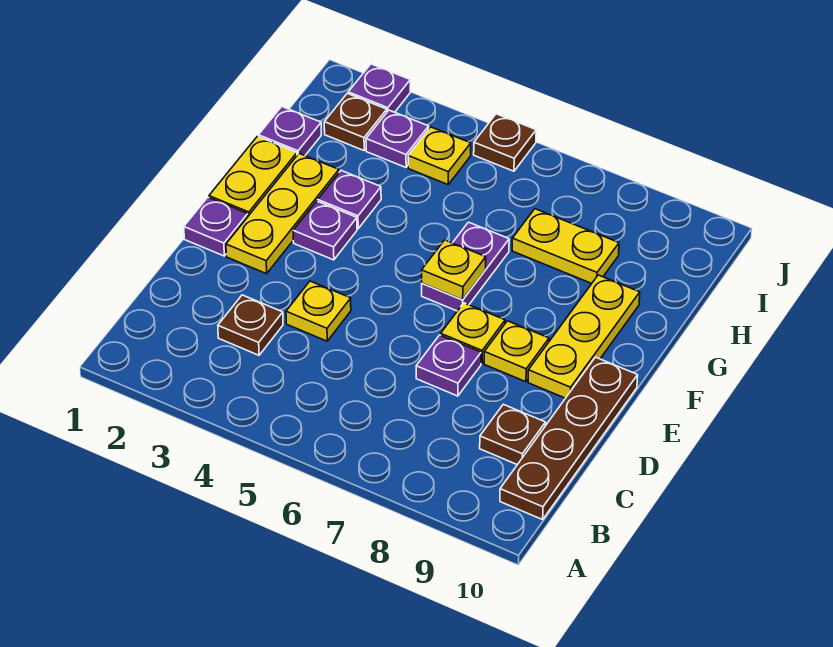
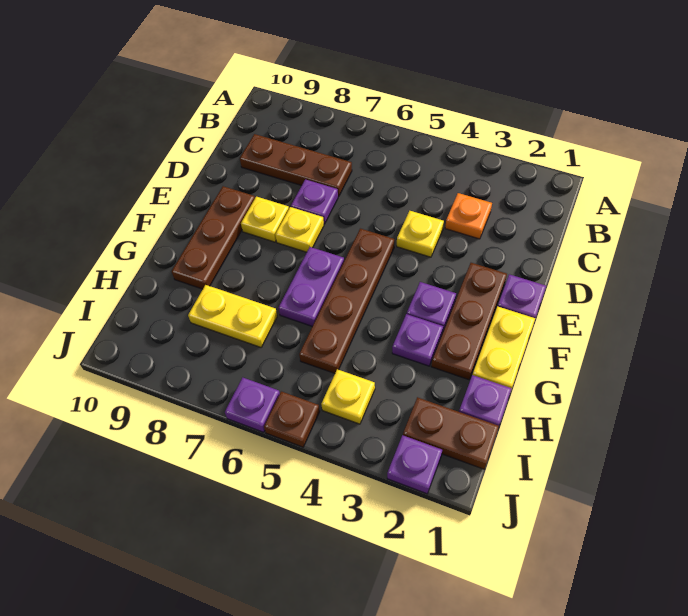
brown 1x4 plate [500,357,638,520] -> brown 1x4 plate moved to [299,229,394,373]
brown 1x1 plate [218,295,283,355] -> orange 1x1 plate [445,193,492,239]
brown 1x1 plate [480,404,546,465] -> brown 1x3 plate [240,134,352,197]
yellow 1x3 plate [226,153,339,274] -> brown 1x3 plate [431,263,507,380]
yellow 1x3 plate [528,275,640,398] -> brown 1x3 plate [172,186,255,289]
yellow 1x1 plate [422,240,486,300] -> none
brown 1x1 plate [324,93,387,150] -> brown 1x2 plate [403,397,499,469]
purple 1x1 plate [366,110,429,167] -> purple 1x1 plate moved to [225,378,280,432]

